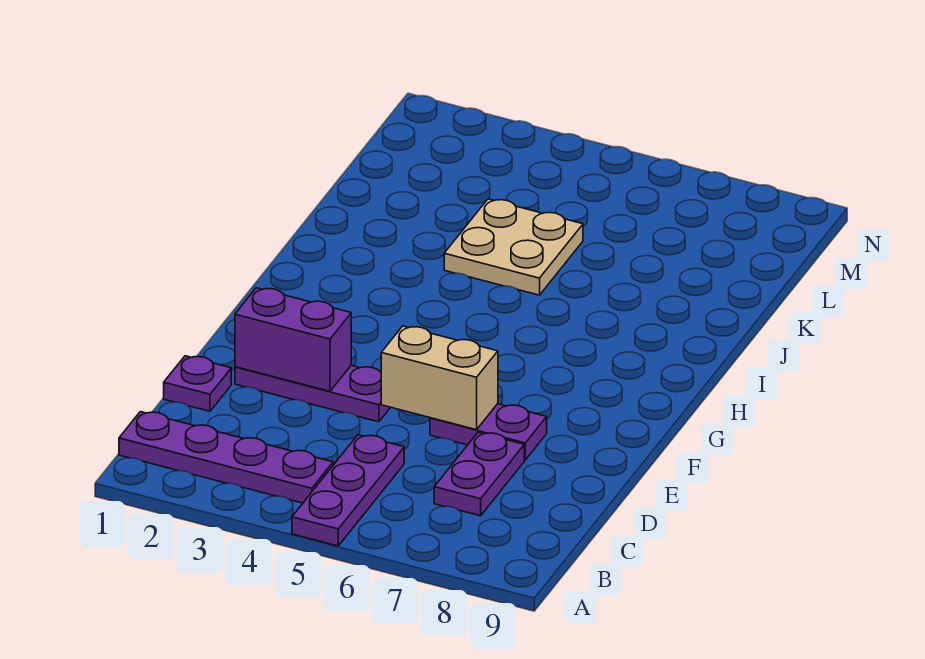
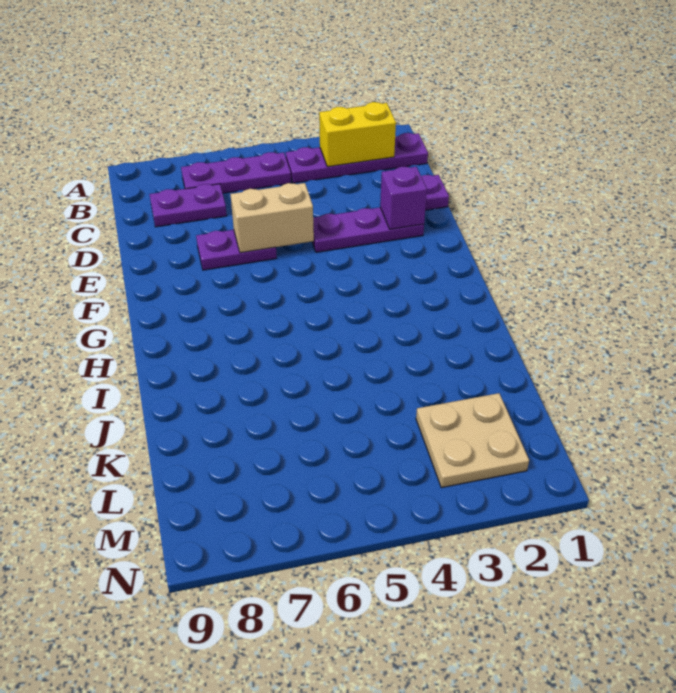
purple 1x3 plate [292,435,404,546] -> purple 1x3 plate turned to [181,152,291,193]
none -> yellow 1x2 brick [319,102,396,167]
purple 1x2 plate [434,432,524,516] -> purple 1x2 plate turned to [150,184,227,227]
purple 1x2 brick [235,288,351,391] -> purple 1x1 brick [380,167,427,229]
tan 2x2 plate [444,199,583,295] -> tan 2x2 plate moved to [416,393,529,488]

